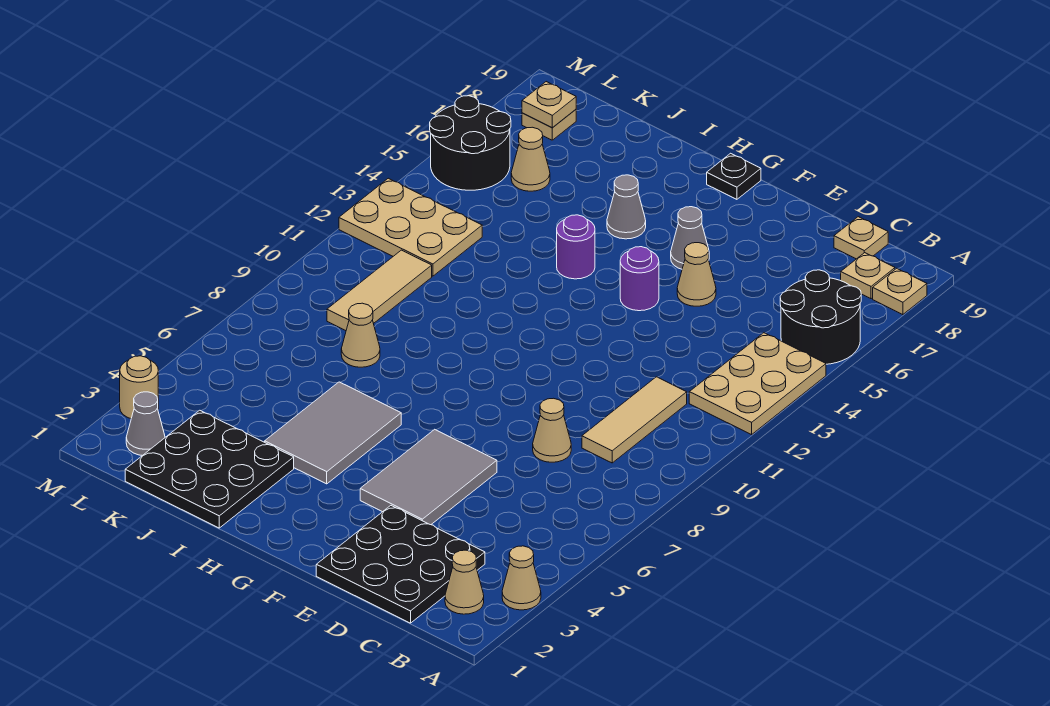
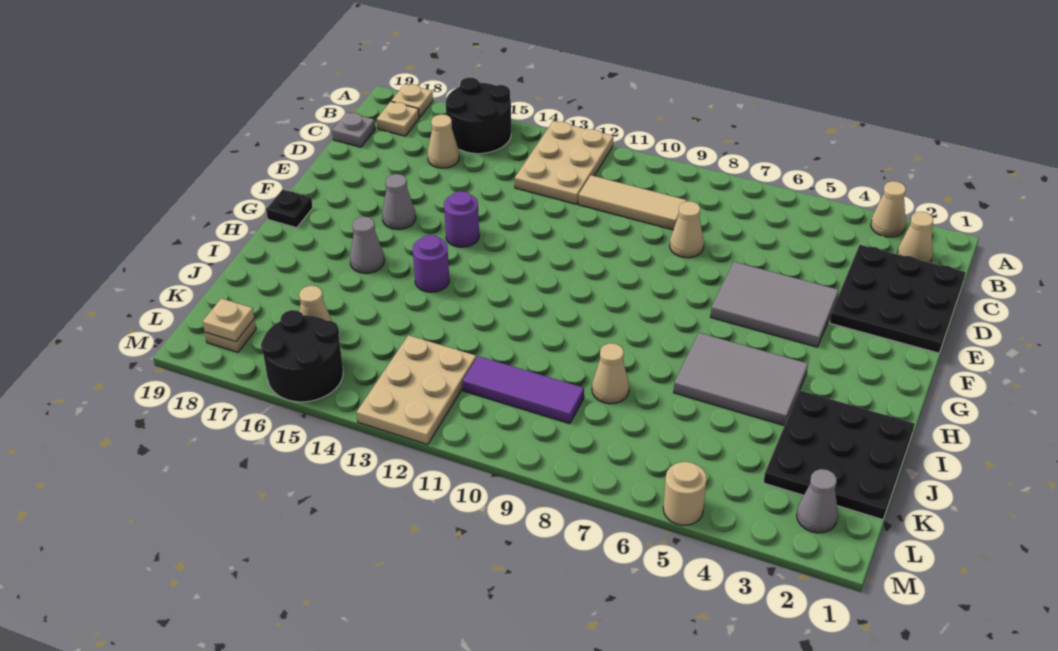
tan 2x3 plate [689,333,826,435] -> tan 2x3 plate turned to [515,121,613,204]
tan 1x1 plate [834,217,888,259] -> grey 1x1 plate [332,112,375,147]
tan 1x1 cone [677,243,716,306] -> tan 1x1 cone moved to [427,114,459,168]
tan 1x3 tile [327,250,432,331] -> purple 1x3 tile [463,356,584,424]
tan 1x1 round brick [120,356,158,419] -> tan 1x1 round brick moved to [663,462,707,525]

